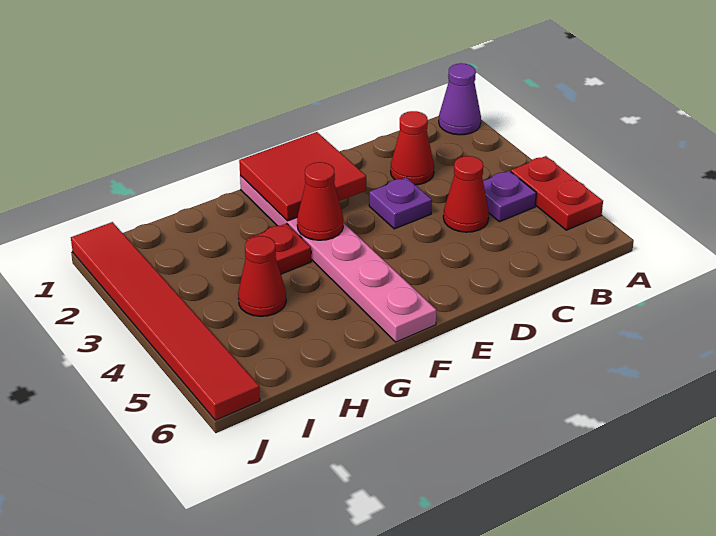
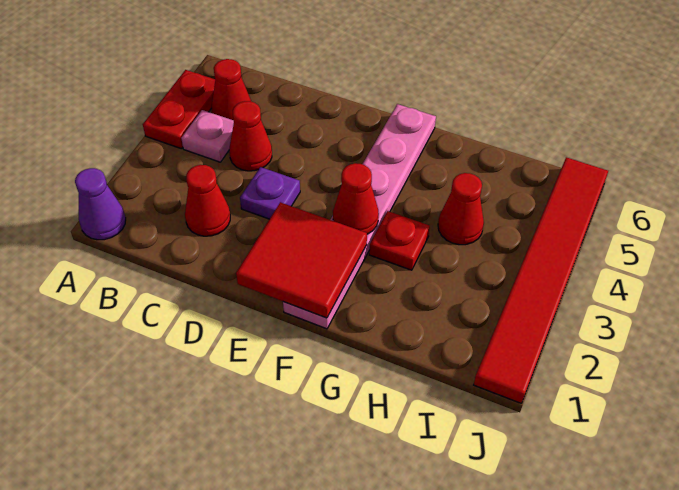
purple 1x1 plate [483,171,536,222] -> pink 1x1 plate [181,110,234,162]
none -> red 1x1 cone [212,59,251,120]

